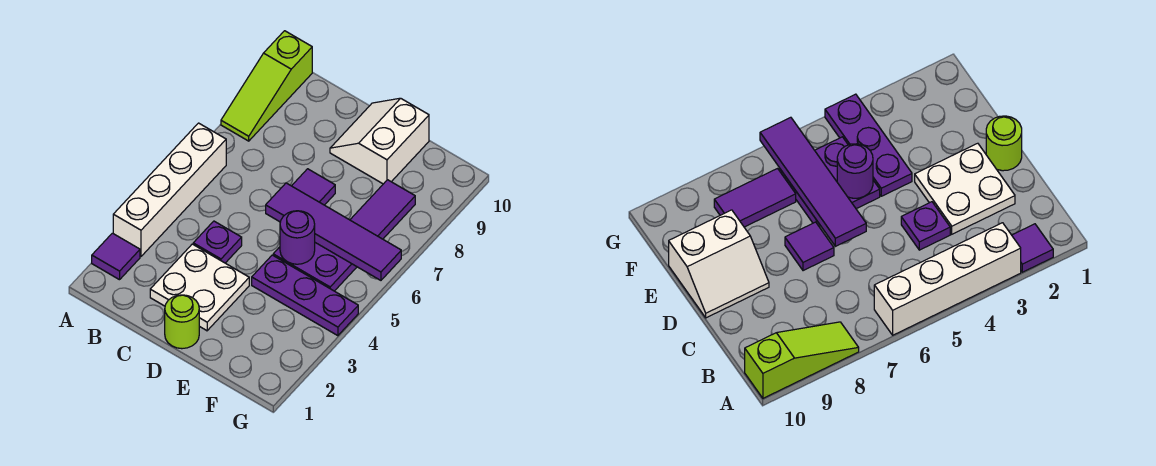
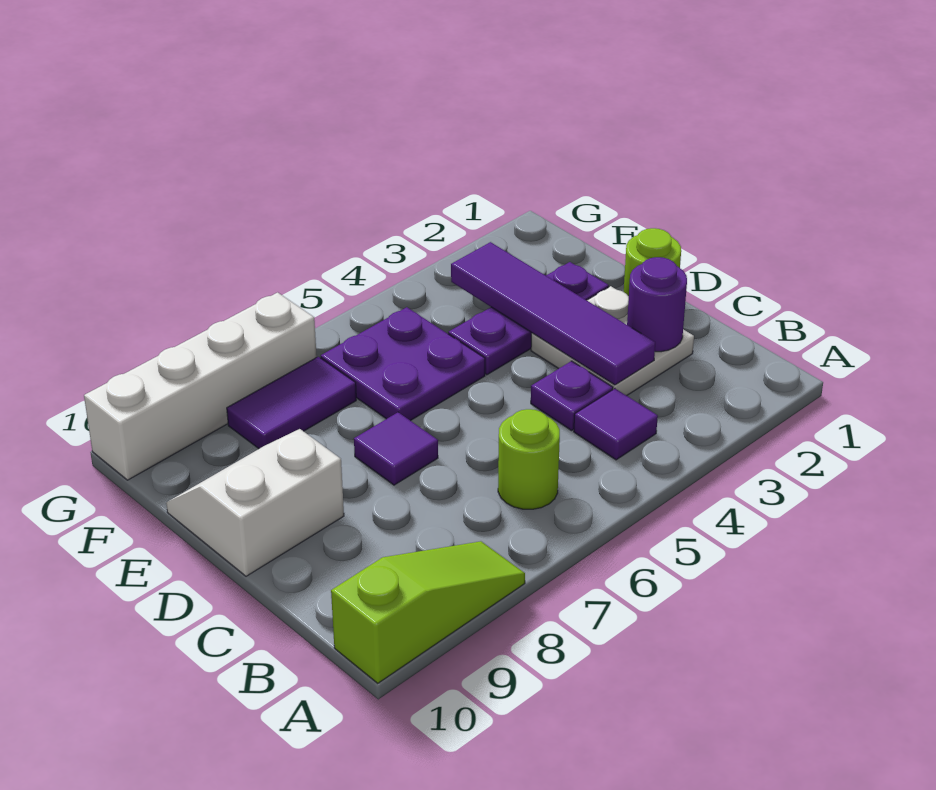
purple 1x1 tile [92,233,140,280] -> purple 1x1 tile moved to [574,389,658,460]
white 1x4 brick [113,123,226,256] -> white 1x4 brick moved to [84,292,317,480]
none -> lime 1x1 round brick [498,409,560,509]
purple 1x4 tile [266,183,401,280] -> purple 1x4 tile moved to [451,242,655,385]
white 2x2 slope [330,98,429,184] -> white 2x2 slope turned to [166,429,344,576]
purple 1x3 plate [252,255,358,336] -> purple 1x3 plate turned to [448,262,609,375]
purple 1x1 round brick [280,211,315,264] -> purple 1x1 round brick moved to [627,257,687,352]

